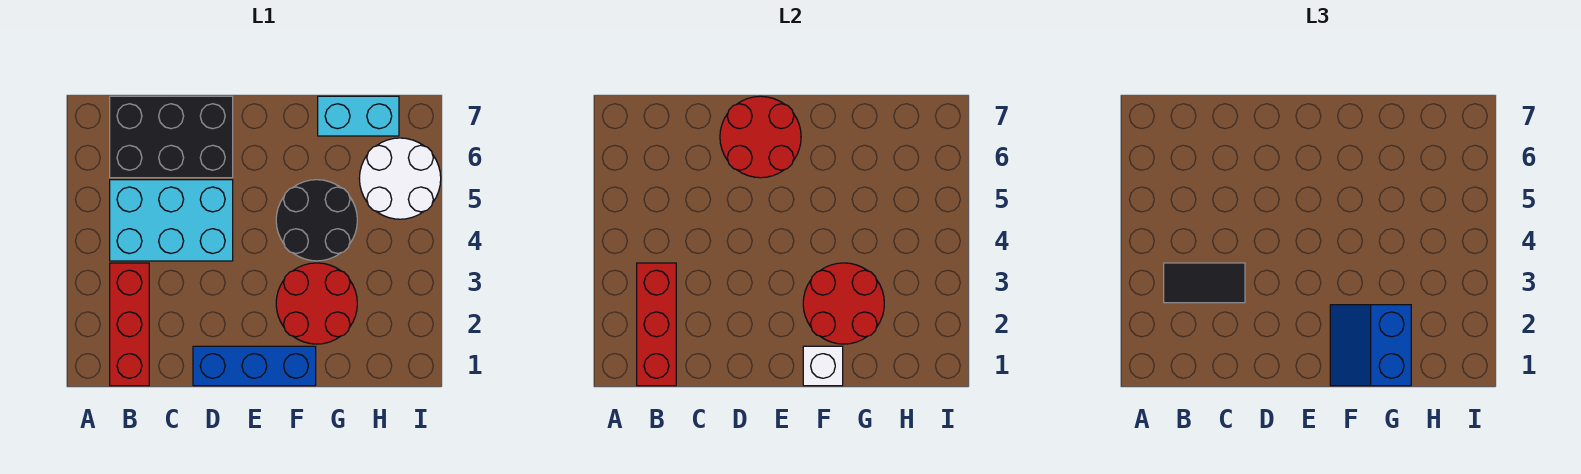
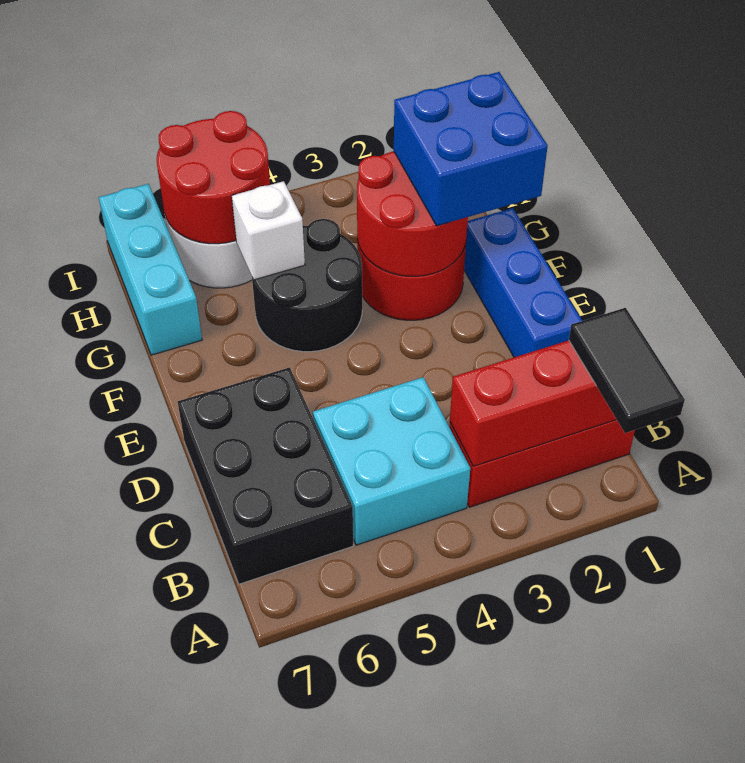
black 1x2 tile [1164,263,1245,303] -> black 1x2 tile moved to [569,308,685,433]
cyan 2x3 brick [110,180,233,261] -> cyan 2x2 brick [313,377,470,545]
red 2x2 round brick [720,96,801,178] -> red 2x2 round brick moved to [157,111,270,244]
white 1x1 brick [803,346,843,386] -> white 1x1 brick moved to [232,181,305,280]
blue 2x2 slope [1330,305,1411,386] -> blue 2x2 brick [394,72,548,226]
cyan 1x2 brick [318,96,399,136] -> cyan 1x3 brick [99,184,202,355]

